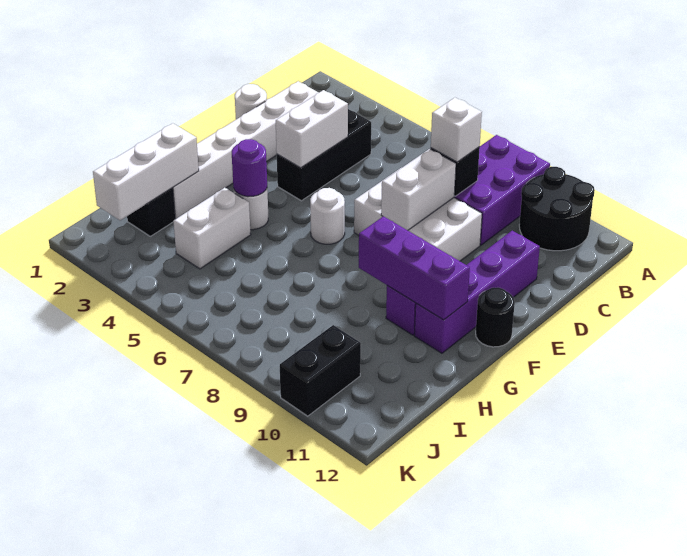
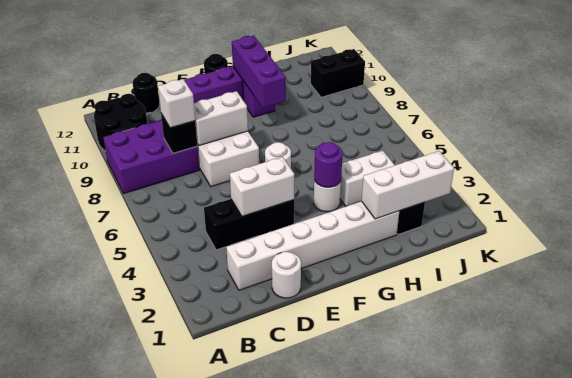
none -> black 1x1 round brick [133,73,160,113]

